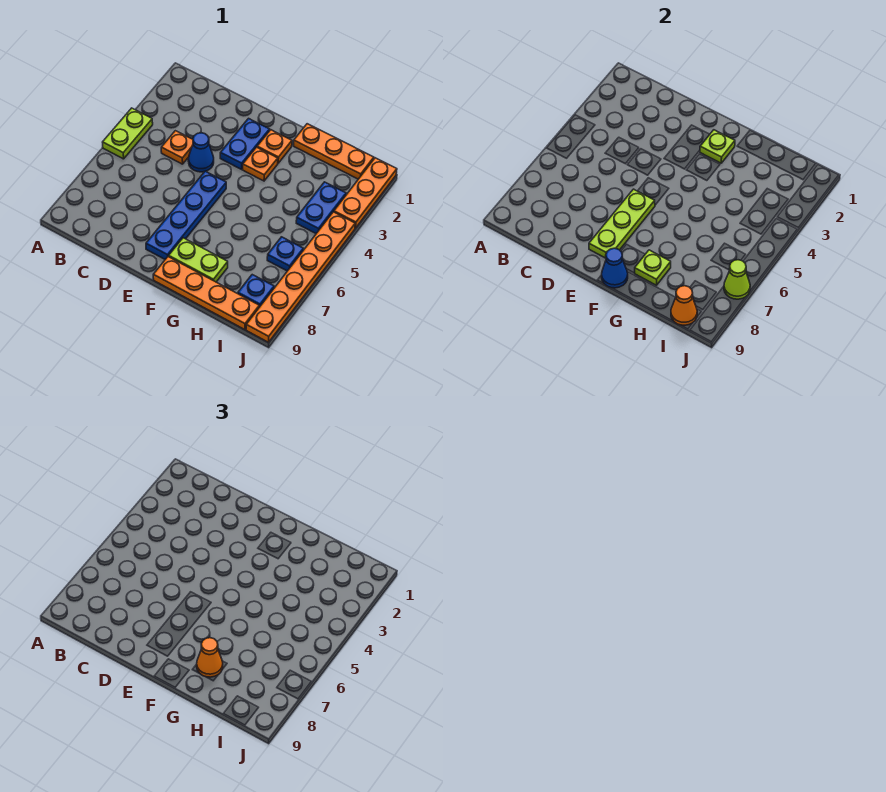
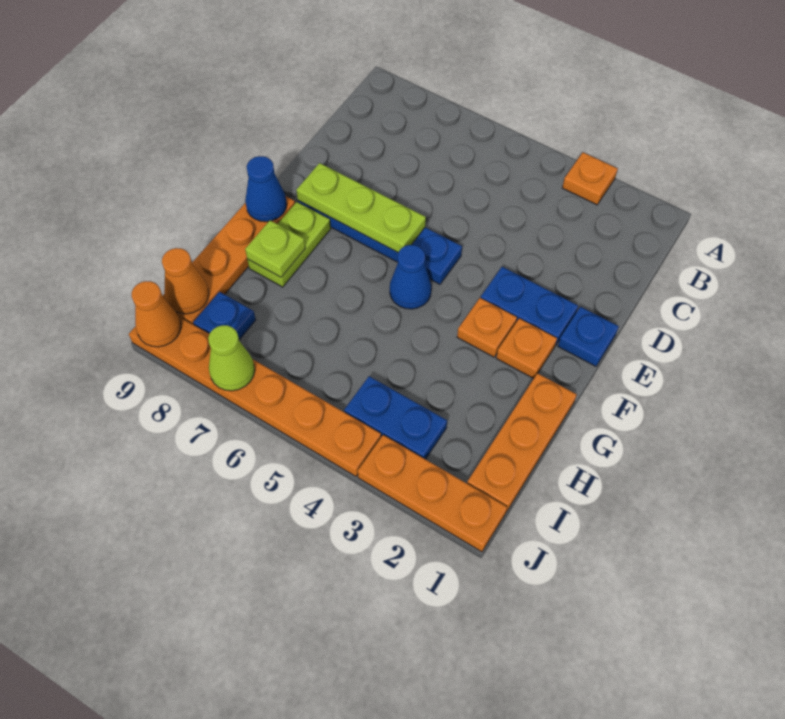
lime 1x2 plate [103,108,153,159] -> none
orange 1x1 plate [161,131,193,164] -> orange 1x1 plate moved to [562,152,618,205]
blue 1x1 cone [188,133,214,172] -> blue 1x1 cone moved to [390,245,431,309]
lime 1x1 plate [700,130,735,163] -> none
orange 1x1 cone [197,638,223,677] -> orange 1x1 cone moved to [132,281,181,347]
blue 1x1 plate [267,237,303,271] -> blue 1x1 plate moved to [558,307,619,366]

